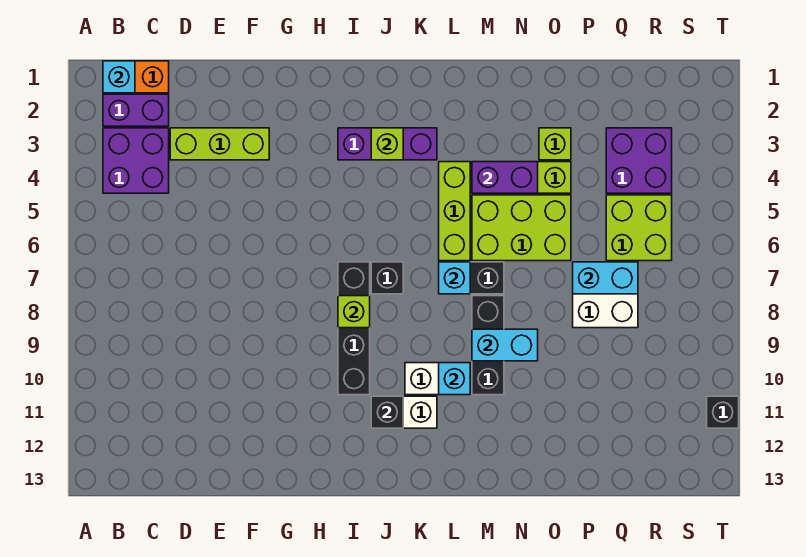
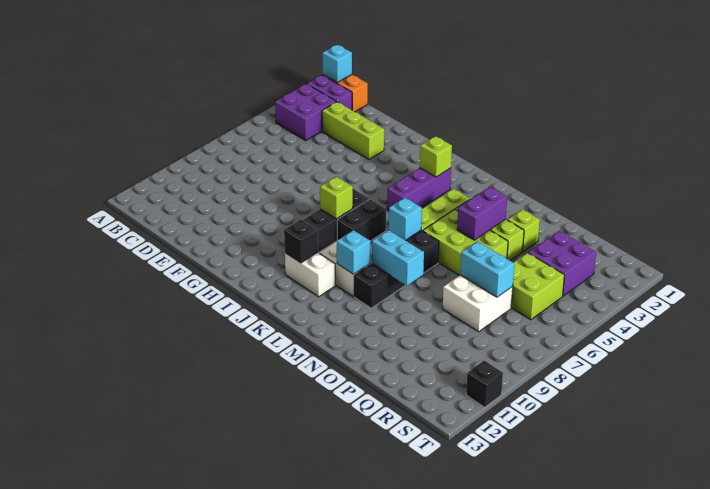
purple 1x3 brick [338,128,437,160] -> purple 1x3 brick turned to [387,168,451,211]
black 1x1 brick [371,262,403,294] -> black 1x2 brick [337,199,386,241]
purple 1x2 brick [472,162,538,193] -> purple 1x2 brick turned to [457,187,507,240]

